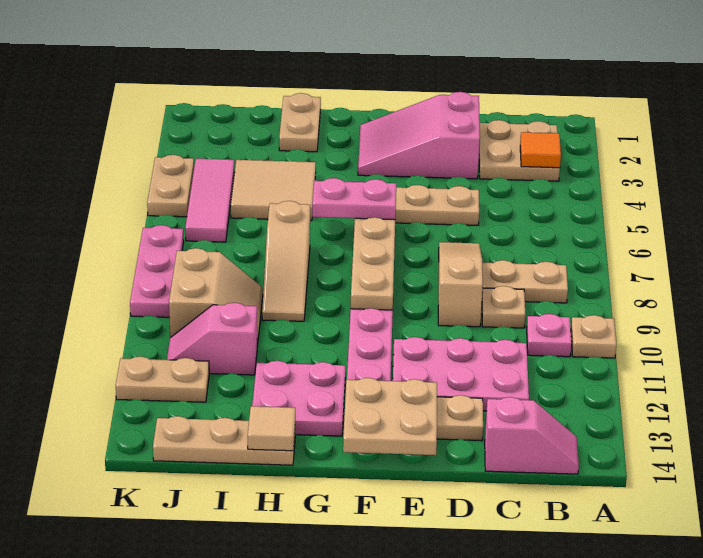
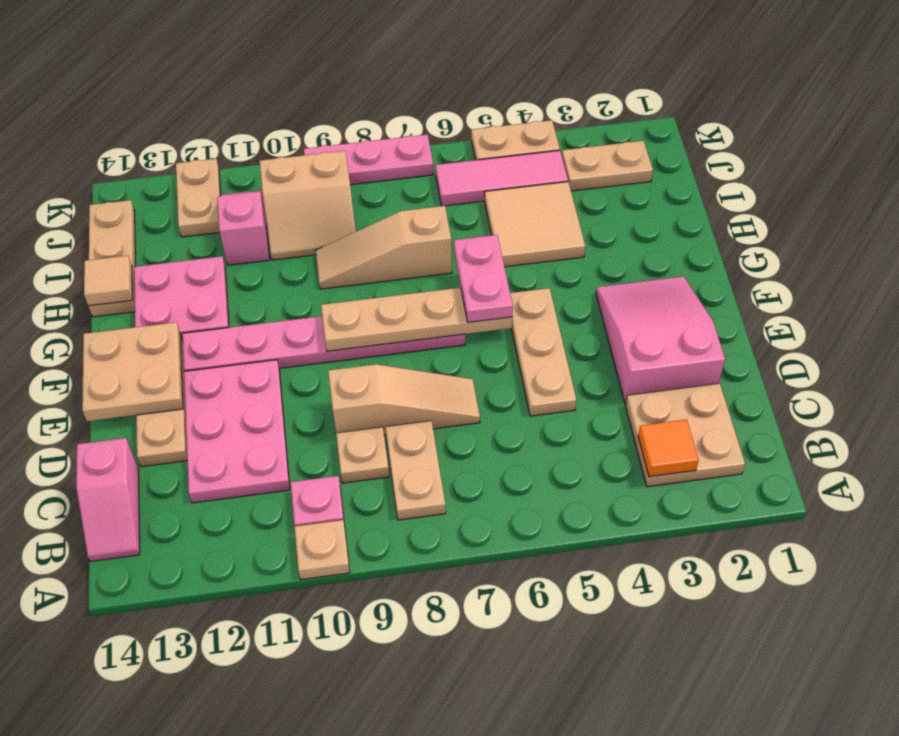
tan 1x2 plate [279,93,321,152] -> tan 1x2 plate moved to [562,141,653,191]

